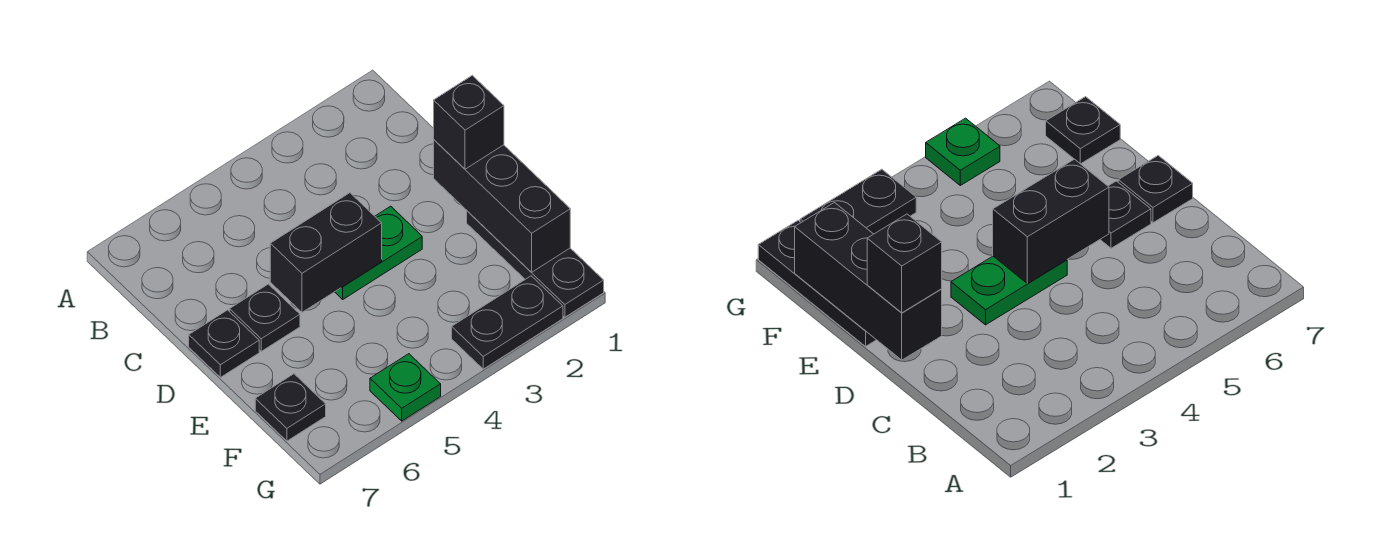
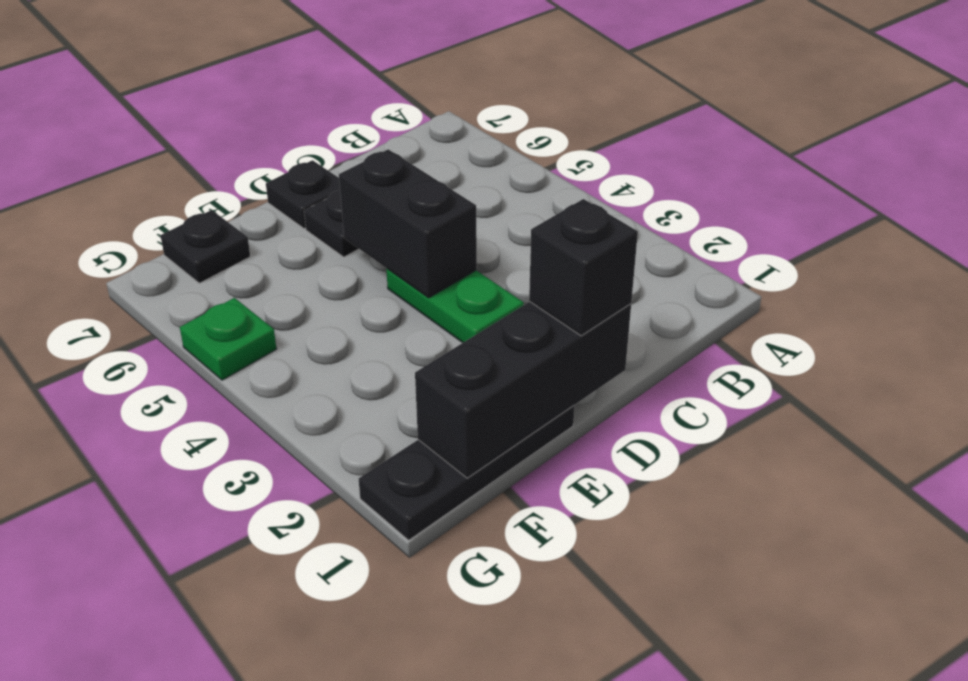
black 1x2 plate [452,276,563,369] -> none

